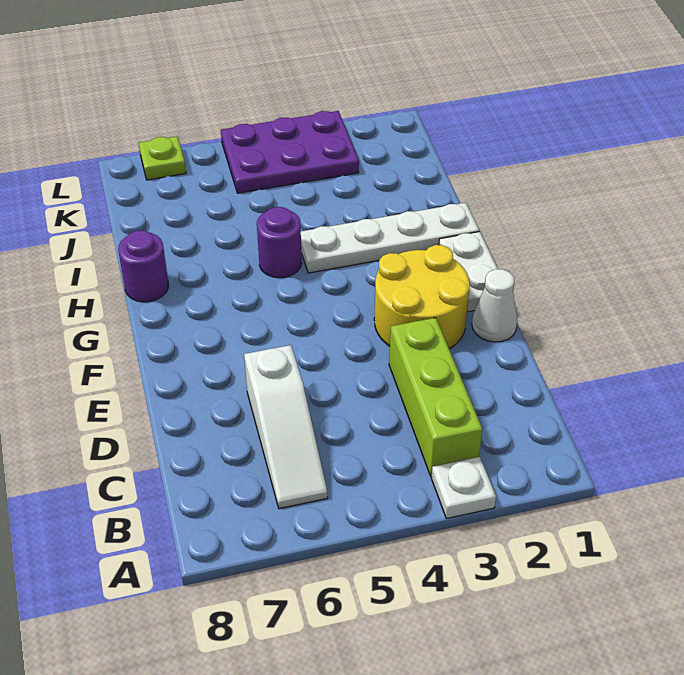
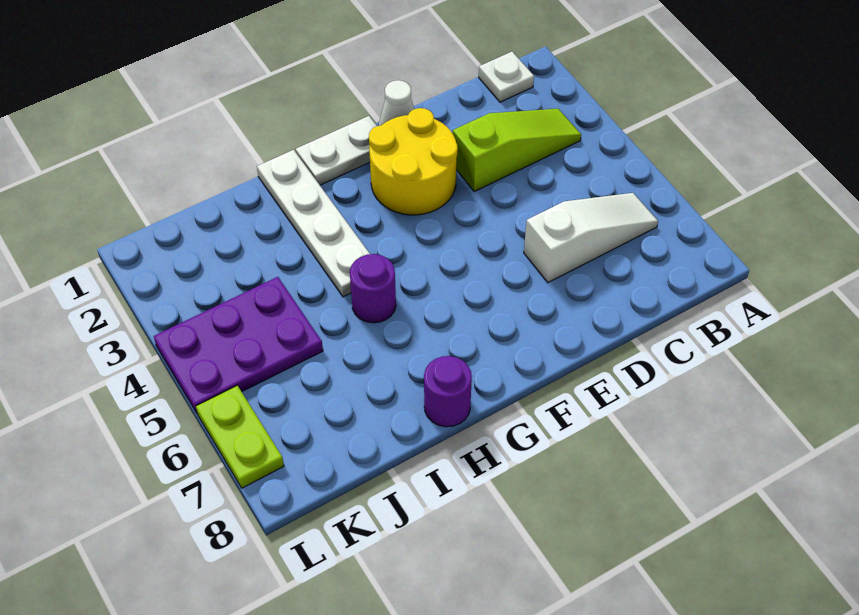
white 1x1 plate [431,457,496,519] -> white 1x1 plate moved to [479,52,534,102]
lime 1x3 brick [389,318,482,477] -> lime 1x3 slope [453,109,581,192]
purple 2x3 plate [221,111,359,193] -> purple 2x3 plate turned to [154,277,323,414]
lime 1x1 plate [139,136,186,180] -> lime 1x2 plate [196,385,284,488]

